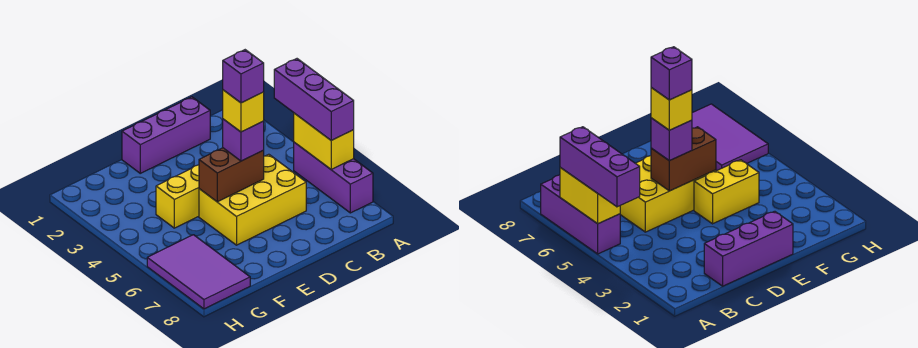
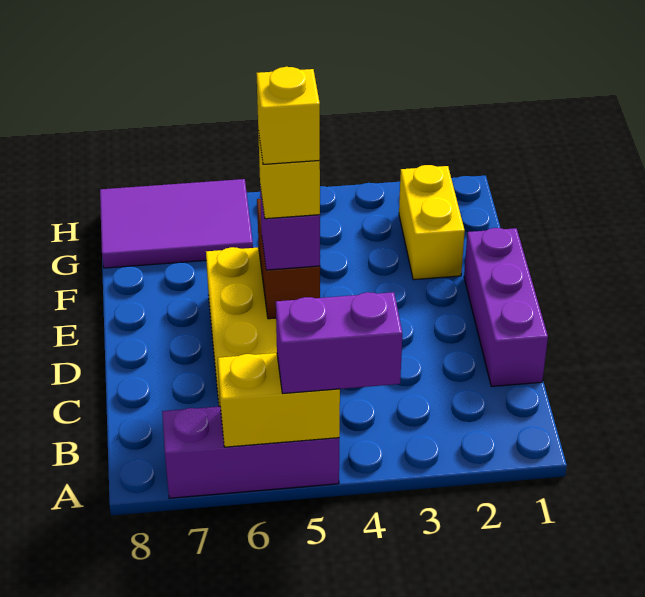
purple 1x3 brick [274,59,354,140] -> purple 1x2 brick [276,292,402,393]
purple 1x1 brick [223,50,264,103] -> yellow 1x1 brick [257,67,320,164]
yellow 1x2 brick [156,165,199,228] -> yellow 1x2 brick moved to [399,165,465,280]

